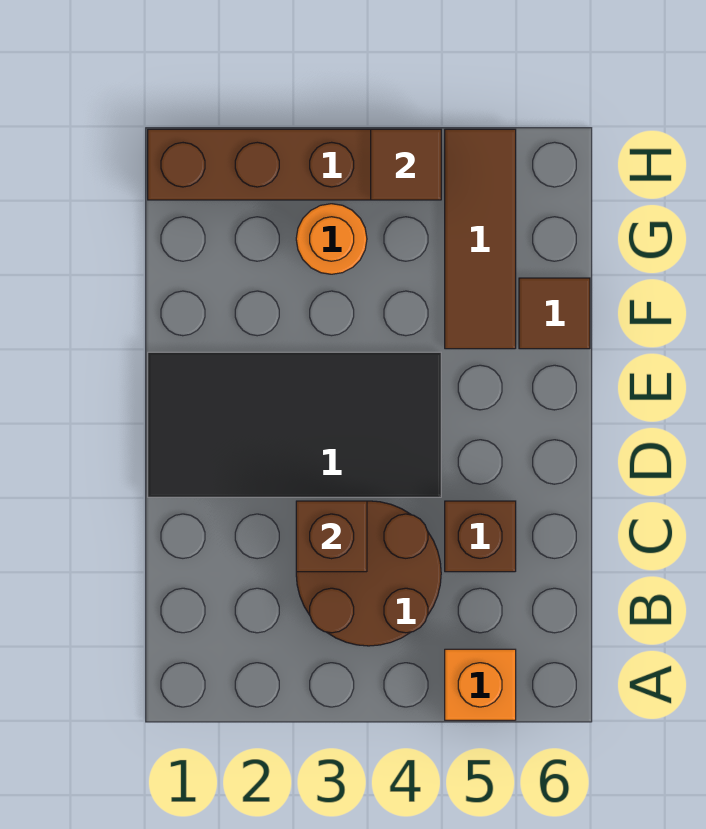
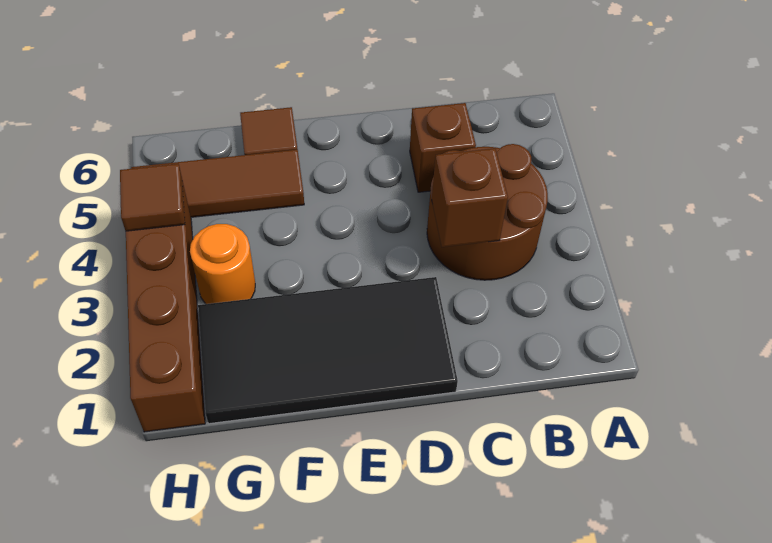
orange 1x1 brick [445,649,516,720] -> none
black 2x4 tile [148,352,441,497] -> black 2x4 tile turned to [198,277,458,424]

